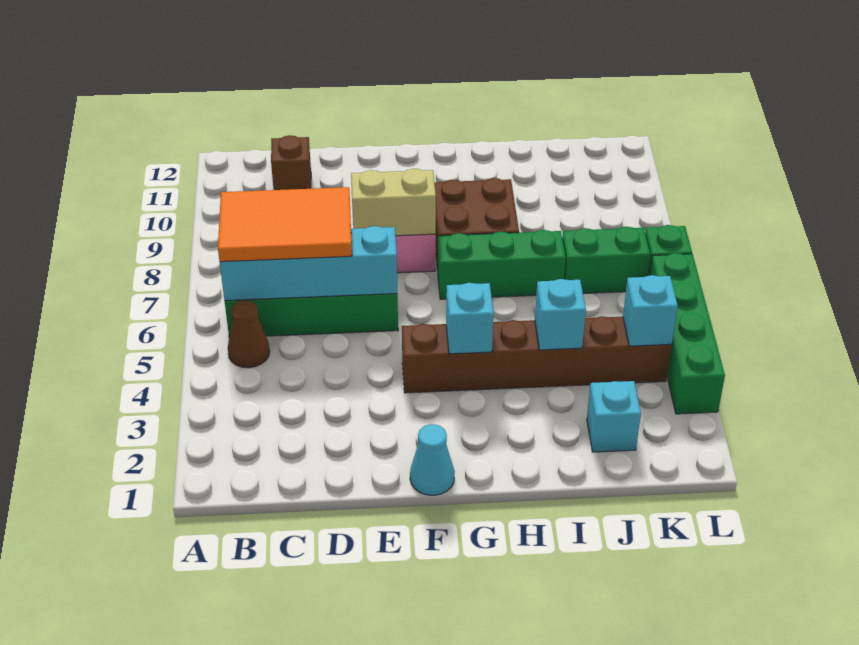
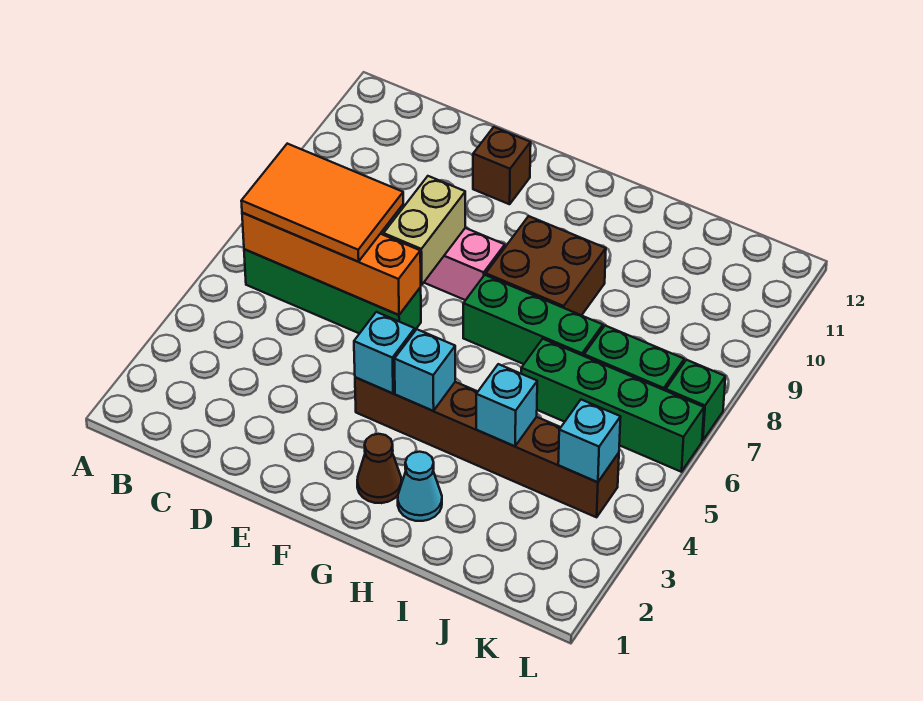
brown 1x1 cone [228,300,270,368] -> brown 1x1 cone moved to [357,434,402,503]
cyan 1x4 brick [220,226,397,301] -> orange 1x4 brick [242,213,421,315]
brown 1x1 brick [271,135,311,190] -> brown 1x1 brick moved to [473,127,531,204]
tan 1x2 brick [351,169,436,236] -> tan 1x2 brick turned to [384,176,465,285]
cyan 1x1 cone [410,424,455,495] -> cyan 1x1 cone moved to [398,452,442,521]
cyan 1x1 brick [587,381,641,452] -> cyan 1x1 brick moved to [354,312,415,393]
green 1x4 brick [650,253,725,414] -> green 1x4 brick turned to [521,339,704,472]

